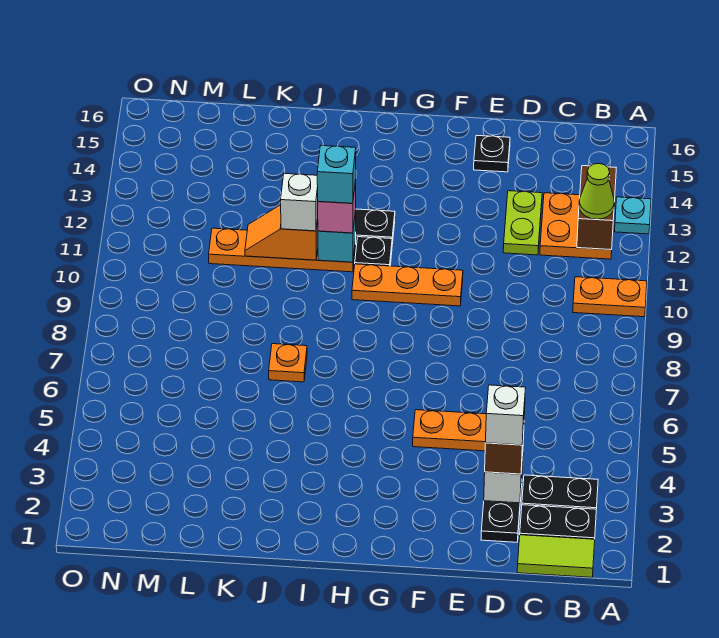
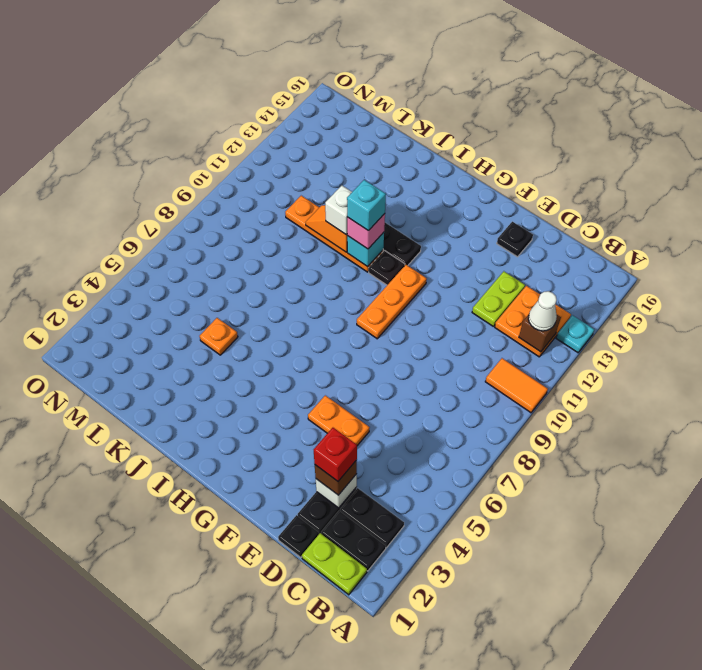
orange 1x2 plate [573,277,647,317] -> orange 1x2 tile [485,358,548,413]
lime 1x2 tile [517,535,595,577] -> lime 1x2 plate [302,533,367,595]
brown 1x2 brick [577,166,616,250] -> brown 1x1 brick [519,314,561,352]
lime 1x1 cone [579,164,614,219] -> white 1x1 cone [528,291,557,331]
none -> black 1x1 plate [278,515,319,557]
white 1x1 brick [486,385,526,445] -> red 1x1 brick [314,428,357,481]
orange 1x3 plate [352,264,463,306] -> orange 1x3 plate turned to [357,265,427,339]
orange 1x1 plate [269,344,307,382] -> orange 1x1 plate moved to [200,318,238,355]

